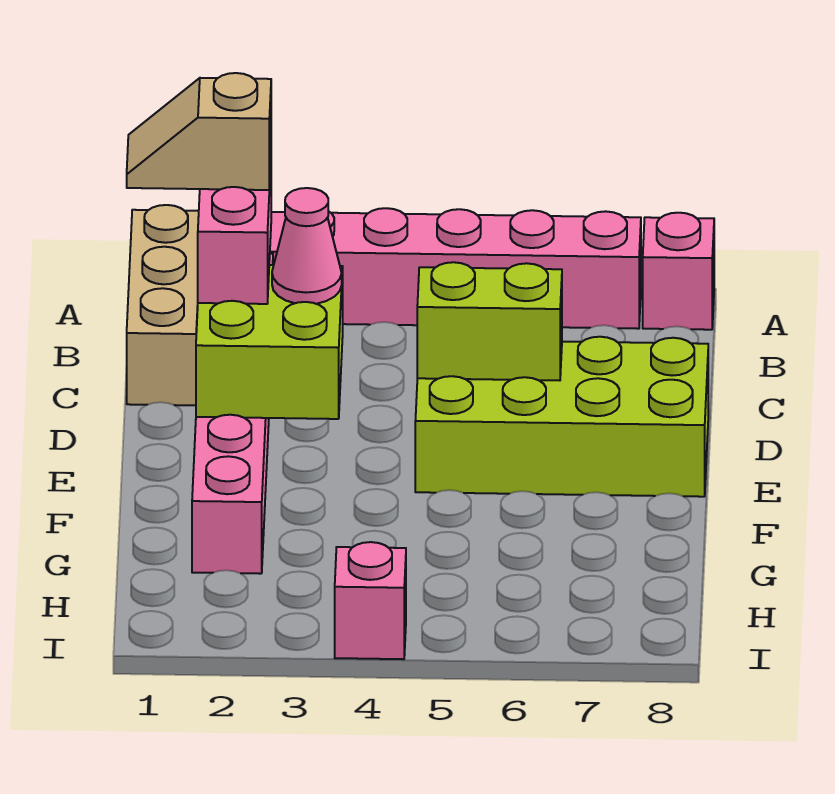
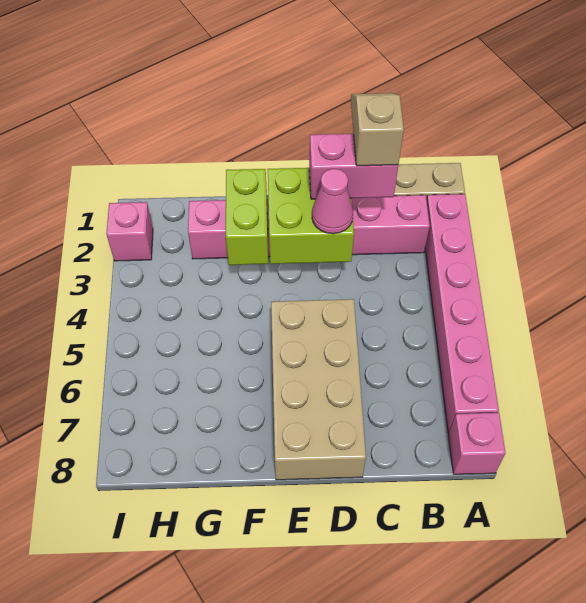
lime 2x4 brick [415,337,708,497] -> tan 2x4 brick [271,299,366,480]
lime 1x2 brick [417,262,562,380] -> lime 1x2 brick moved to [226,169,268,265]
pink 1x1 brick [335,542,406,659] -> pink 1x1 brick moved to [106,202,153,261]

